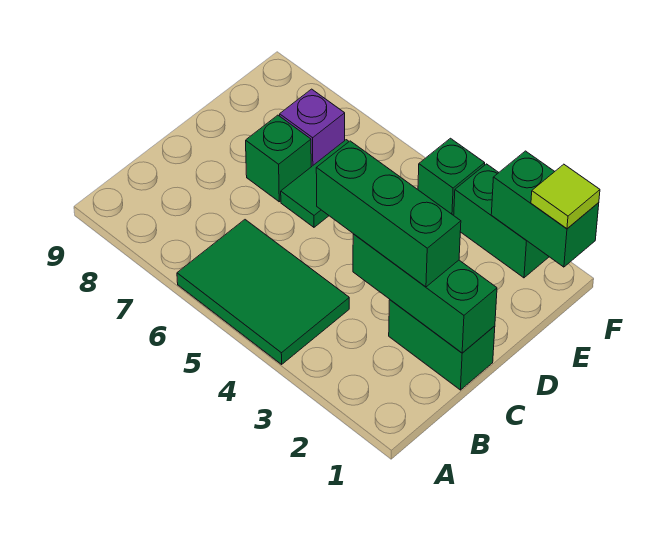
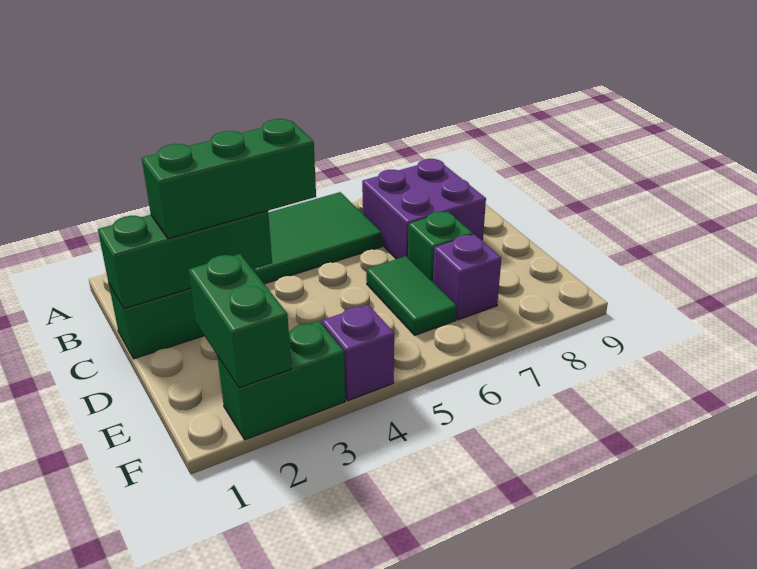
none -> purple 2x2 brick [362,159,486,259]
green 1x2 brick [491,151,599,267] -> green 1x2 brick turned to [189,254,291,388]
lime 1x1 tile [531,164,600,229] -> none
green 1x1 brick [418,138,485,215] -> purple 1x1 brick [322,305,394,401]

